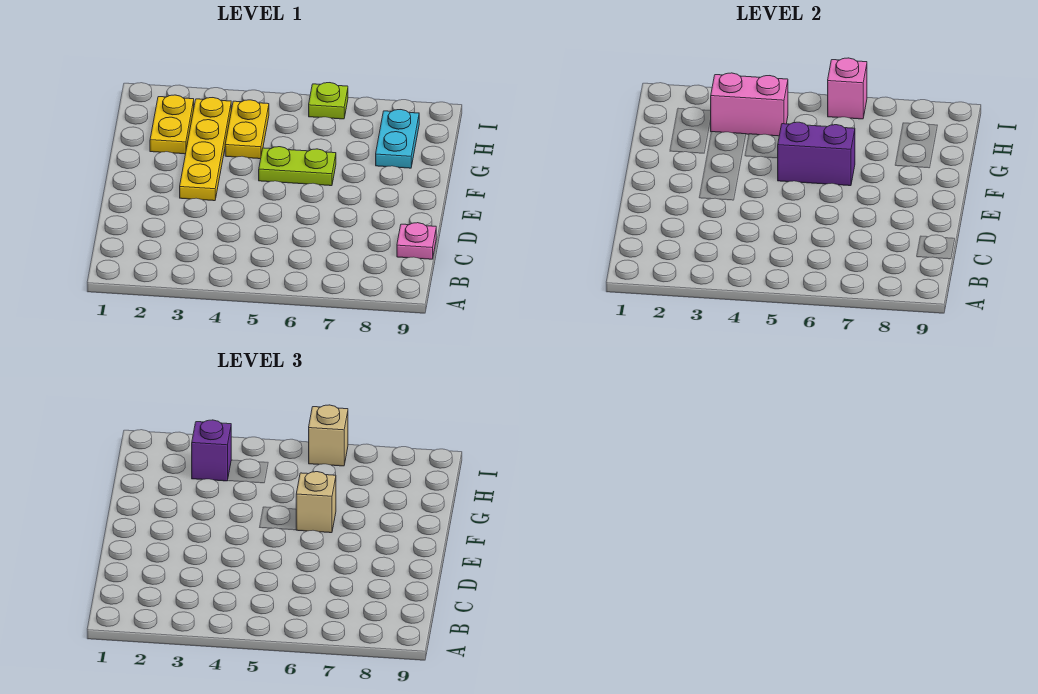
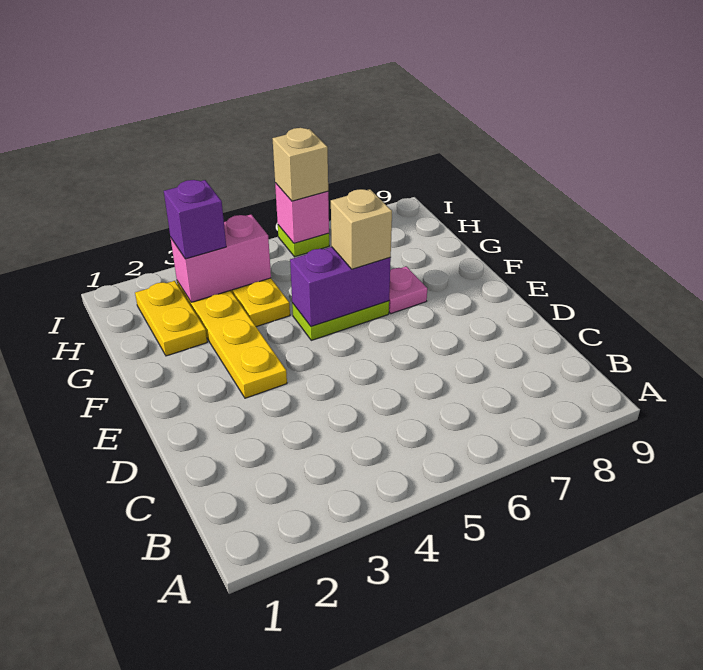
pink 1x1 plate [397,223,436,259] -> pink 1x1 plate moved to [389,266,427,314]
cyan 1x2 plate [376,110,419,168] -> none

